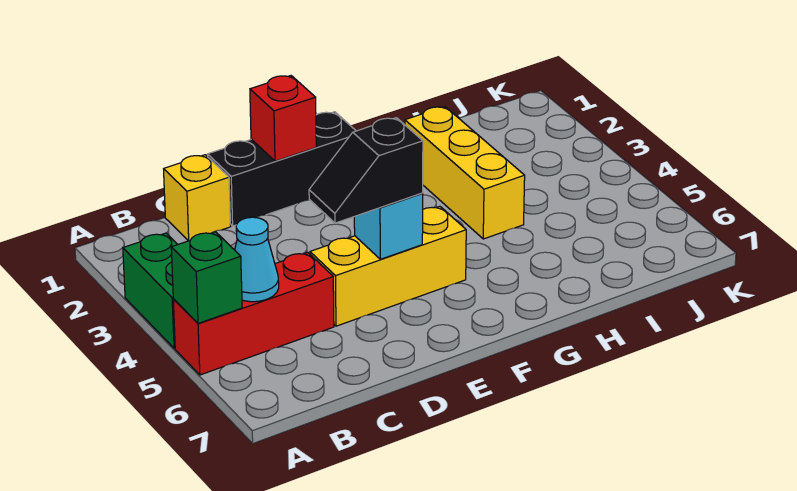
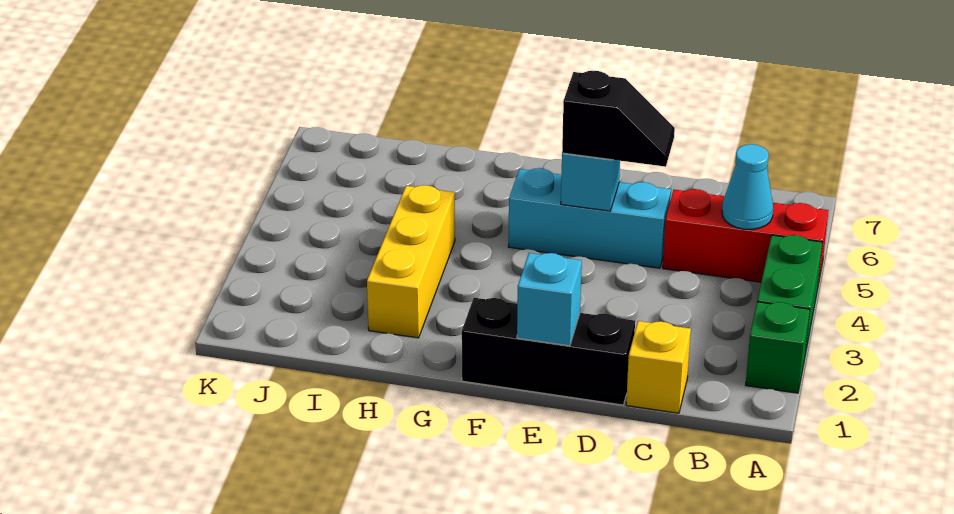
green 1x1 brick [171,232,242,323] -> green 1x1 brick moved to [746,302,810,393]
yellow 1x3 brick [310,206,466,326] -> cyan 1x3 brick [508,168,671,268]
red 1x1 brick [250,76,316,161] -> cyan 1x1 brick [517,253,582,346]

